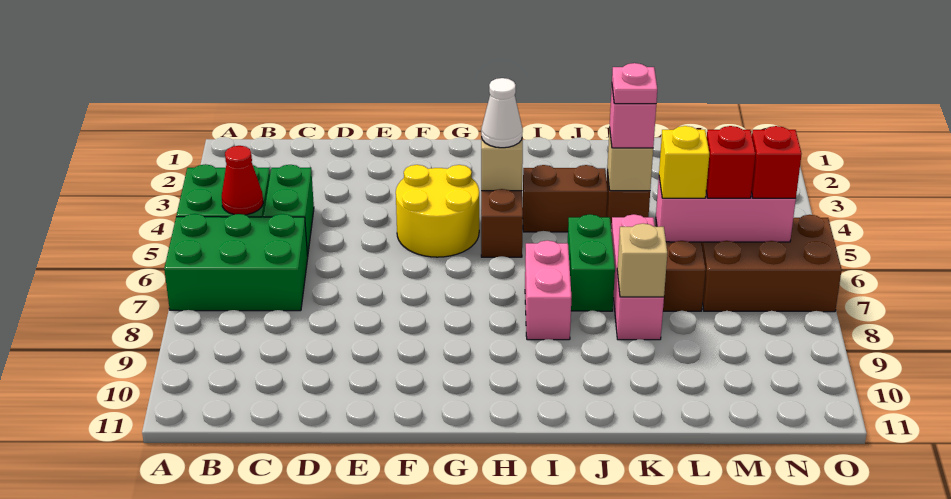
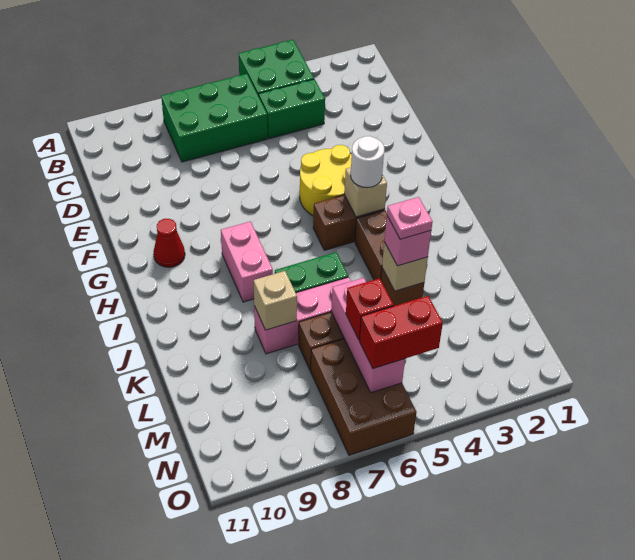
green 2x3 brick [164,214,308,311] -> green 2x3 brick turned to [161,74,268,162]
red 1x1 cone [222,146,263,215] -> red 1x1 cone moved to [153,219,185,267]
white 1x1 cone [481,78,523,148] -> white 1x1 round brick [351,136,384,188]
pink 1x2 brick [525,240,571,340] -> pink 1x2 brick turned to [221,221,273,302]
yellow 1x1 brick [659,126,709,198] -> none
red 1x1 brick [751,126,802,198] -> red 1x2 brick [359,296,443,369]

